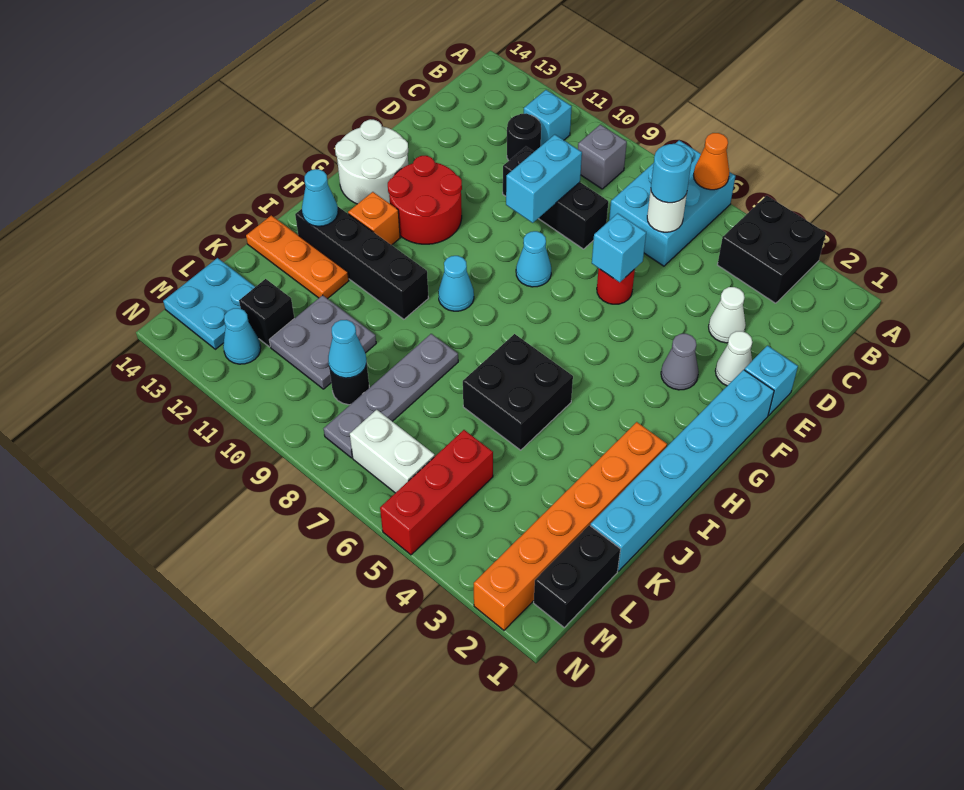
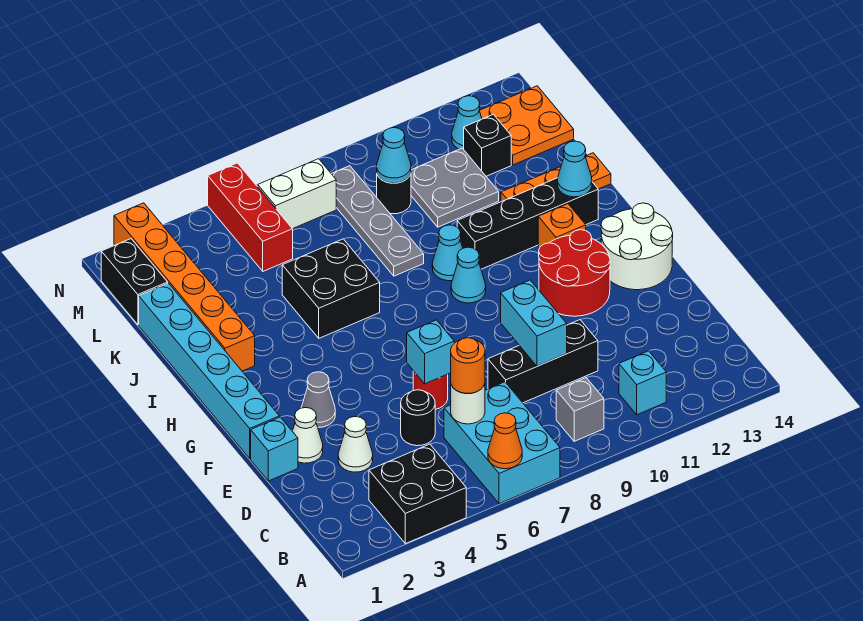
cyan 1x1 round brick [651,144,692,203] -> orange 1x1 round brick [451,338,485,393]
black 1x1 round brick [507,113,541,161] -> black 1x1 round brick moved to [401,390,435,446]
cyan 1x1 cone [516,231,551,287] -> cyan 1x1 cone moved to [432,225,463,281]
cyan 2x2 plate [163,258,255,349] -> orange 2x2 plate [479,86,574,165]

